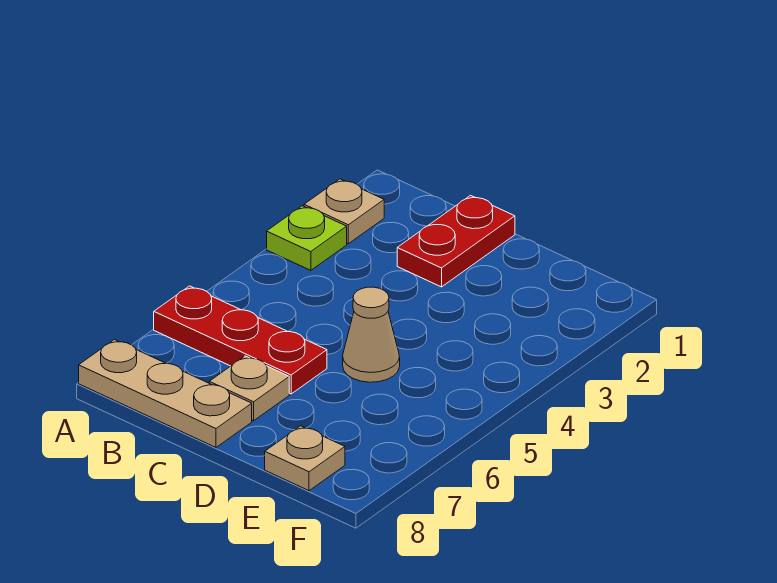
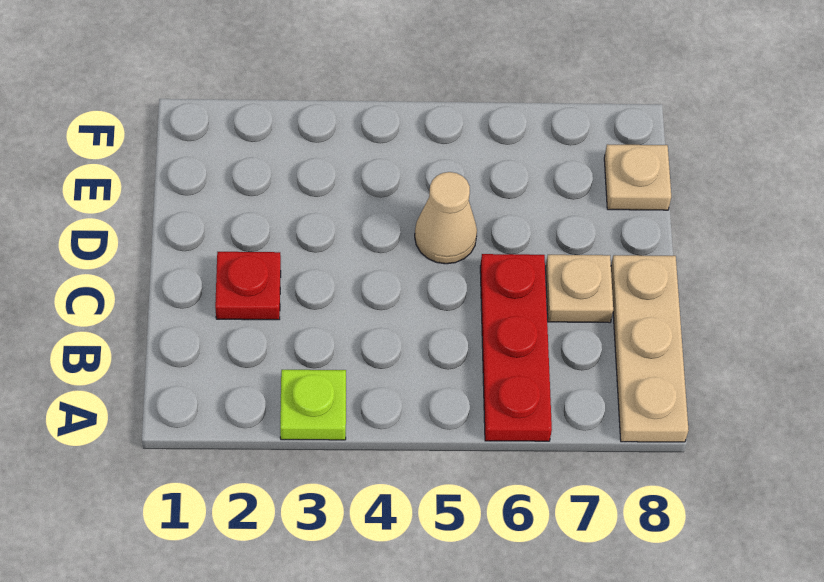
tan 1x1 plate [304,179,384,244] -> none
red 1x2 plate [397,195,515,287] -> red 1x1 plate [215,252,281,320]

